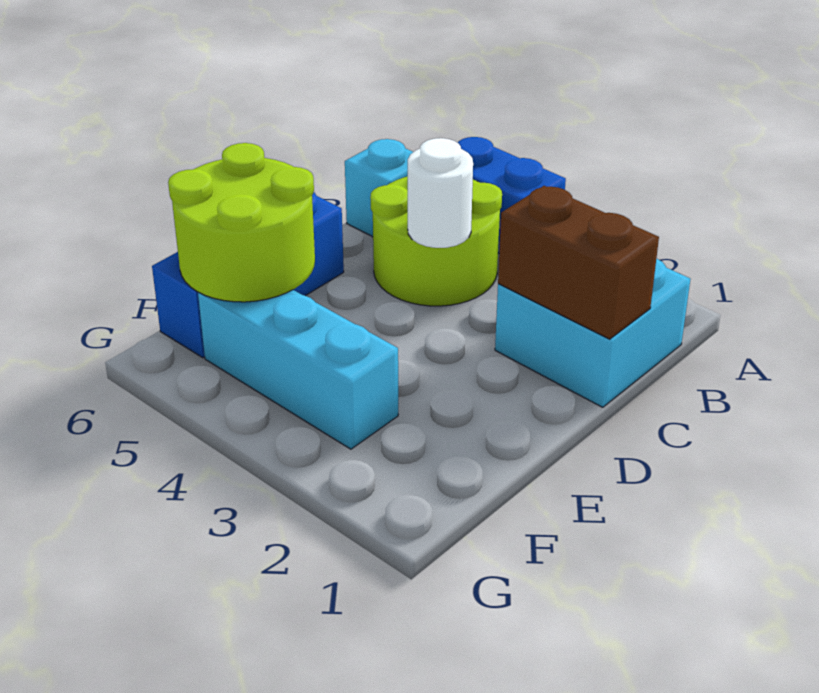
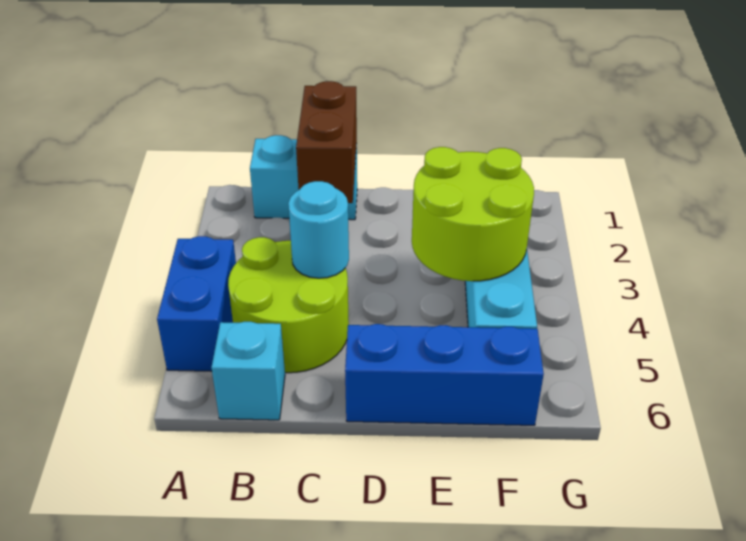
cyan 2x2 brick [495,259,690,407] -> cyan 1x2 brick [250,135,357,220]
white 1x1 round brick [408,138,473,248] -> cyan 1x1 round brick [288,181,349,278]
lime 2x2 round brick [168,143,315,302] -> lime 2x2 round brick moved to [412,147,534,281]

